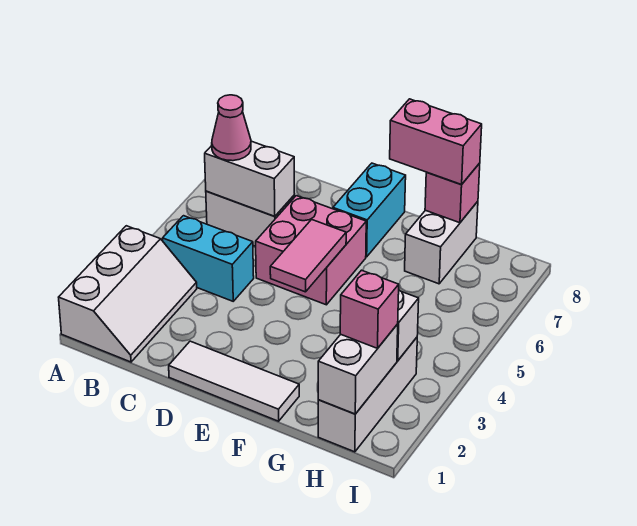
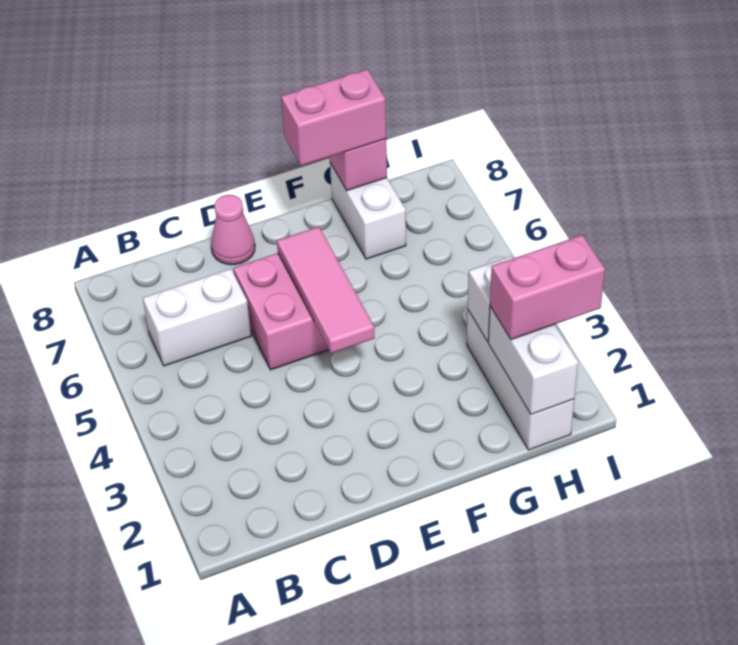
white 2x3 slope [59,226,197,362] -> none
cyan 1x2 brick [163,216,254,301] -> none
white 1x2 brick [205,141,295,217] -> none
pink 1x1 cone [212,95,251,161] -> pink 1x1 cone moved to [211,195,255,265]
white 1x3 tile [169,341,299,421] -> none
pink 1x2 tile [270,219,346,292] -> pink 1x3 tile [277,227,375,353]
cyan 1x2 brick [333,163,406,257] -> none
pink 1x1 brick [340,270,399,348] -> pink 1x2 brick [490,235,605,340]

